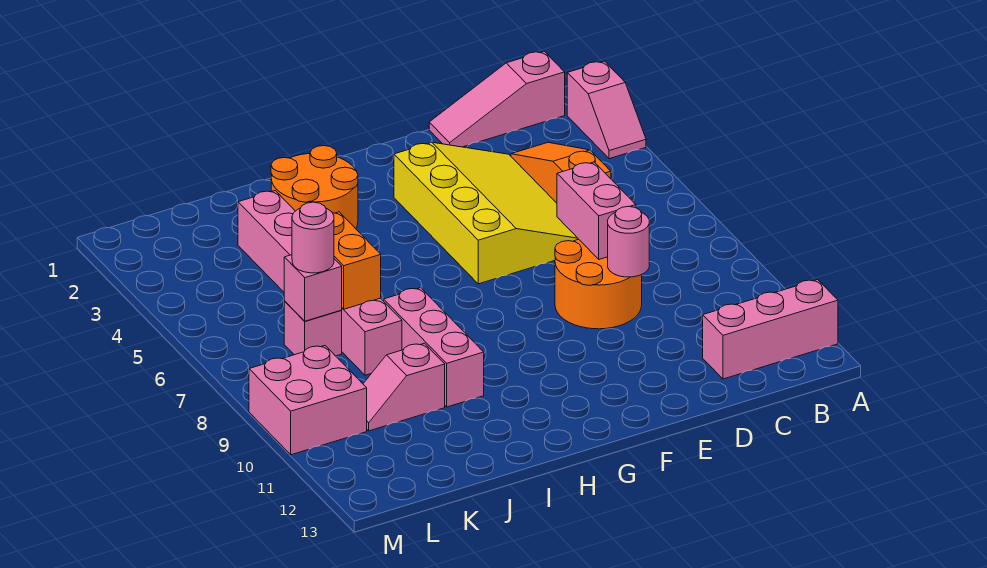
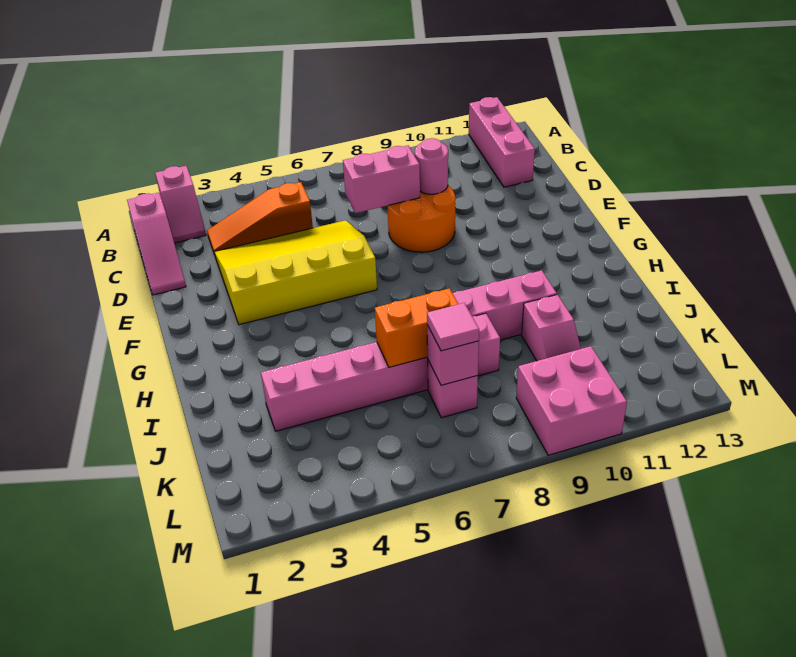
pink 1x2 slope [567,61,646,159] -> pink 1x2 slope turned to [155,166,206,243]
orange 2x2 round brick [271,146,358,229] -> none
pink 1x1 round brick [292,202,334,273] -> pink 1x1 tile [427,303,479,351]

